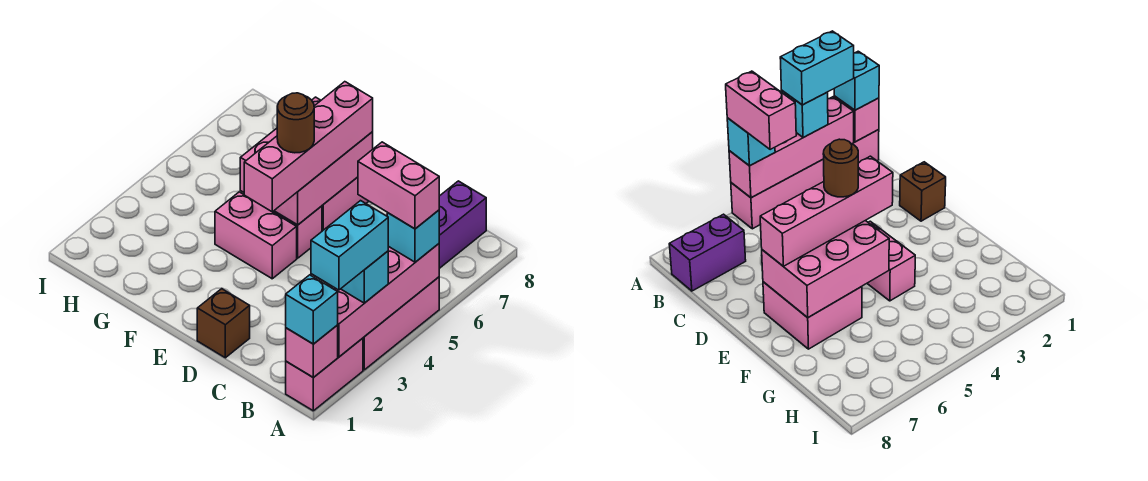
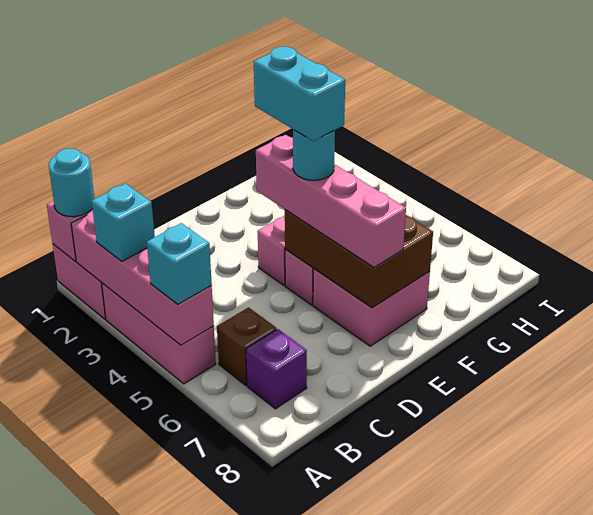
cyan 1x1 brick [286,275,338,344] -> cyan 1x1 round brick [49,149,94,217]
cyan 1x2 brick [311,201,388,290] -> cyan 1x2 brick moved to [254,47,345,141]
pink 1x2 brick [358,142,439,229] -> none
purple 1x2 brick [439,181,486,268] -> purple 1x1 brick [246,329,307,409]
brown 1x1 brick [197,289,250,358] -> brown 1x1 brick moved to [217,308,276,386]
pink 2x3 brick [240,97,373,225] -> brown 2x3 brick [285,210,433,308]
brown 1x1 round brick [277,93,314,153] -> cyan 1x1 round brick [293,130,335,180]

